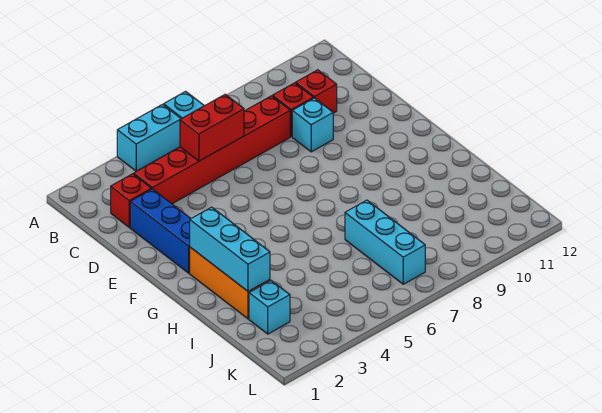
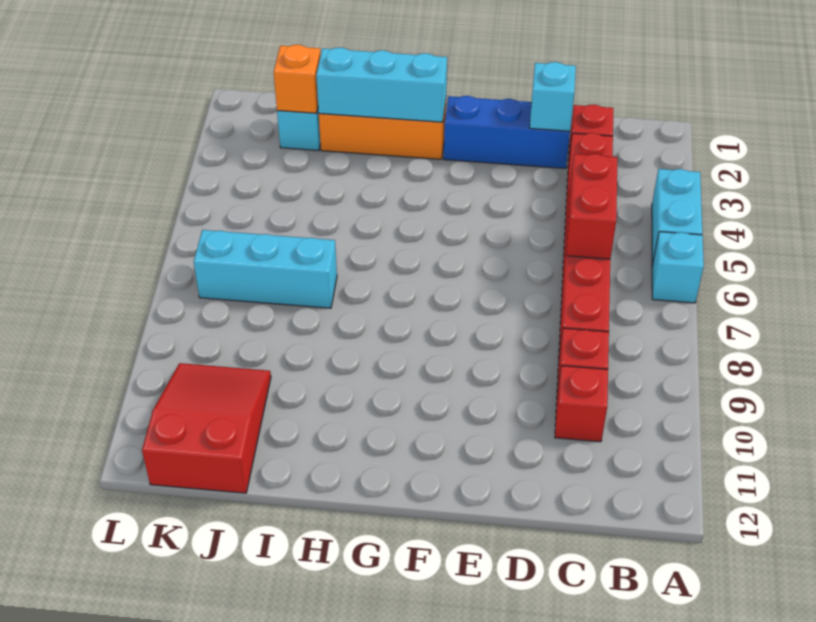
cyan 1x1 brick [292,98,333,152] -> cyan 1x1 brick moved to [530,62,576,131]
none -> orange 1x1 brick [274,45,321,113]
none -> red 2x3 slope [142,363,271,493]

